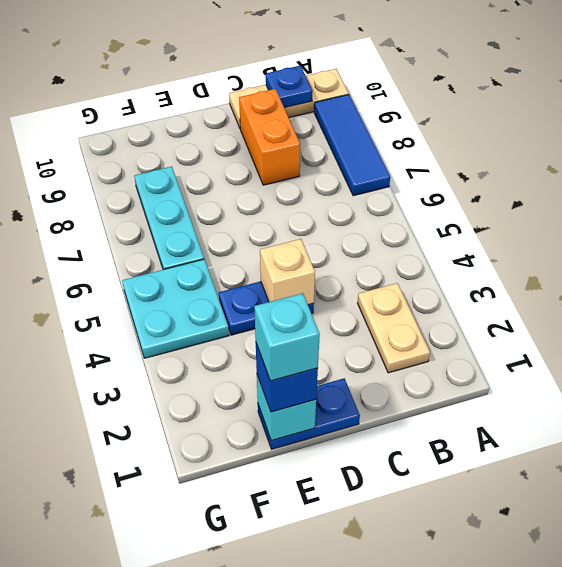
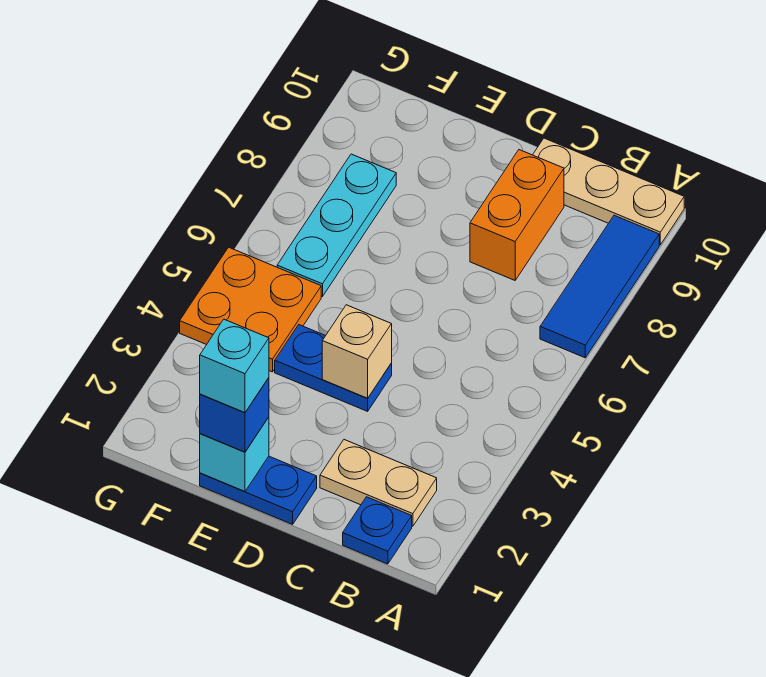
tan 1x2 plate [358,283,430,373] -> tan 1x2 plate turned to [320,440,437,526]
blue 1x1 plate [266,66,313,108] -> blue 1x1 plate moved to [343,497,412,564]
cyan 2x2 plate [122,259,229,358] -> orange 2x2 plate [180,247,321,372]

